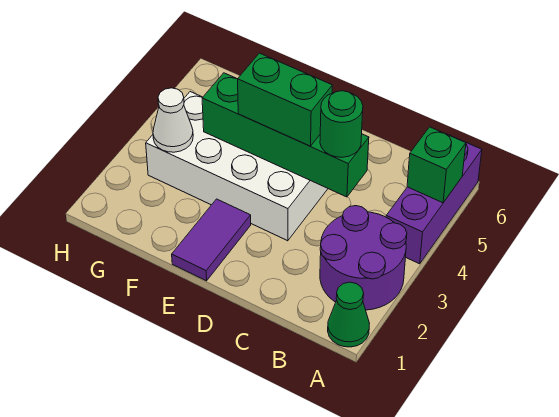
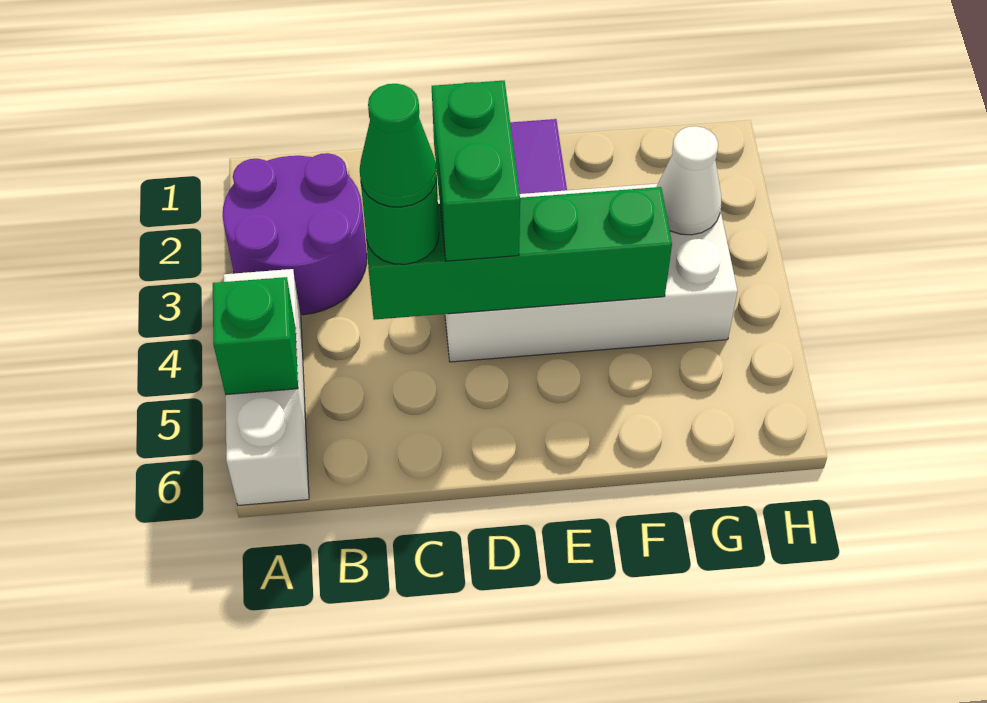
green 1x1 cone [328,282,370,347] -> green 1x1 cone moved to [360,84,437,207]
purple 1x3 brick [386,134,482,264] -> white 1x3 brick [223,269,309,505]
green 1x2 brick [238,53,332,146] -> green 1x2 brick turned to [432,81,520,261]

